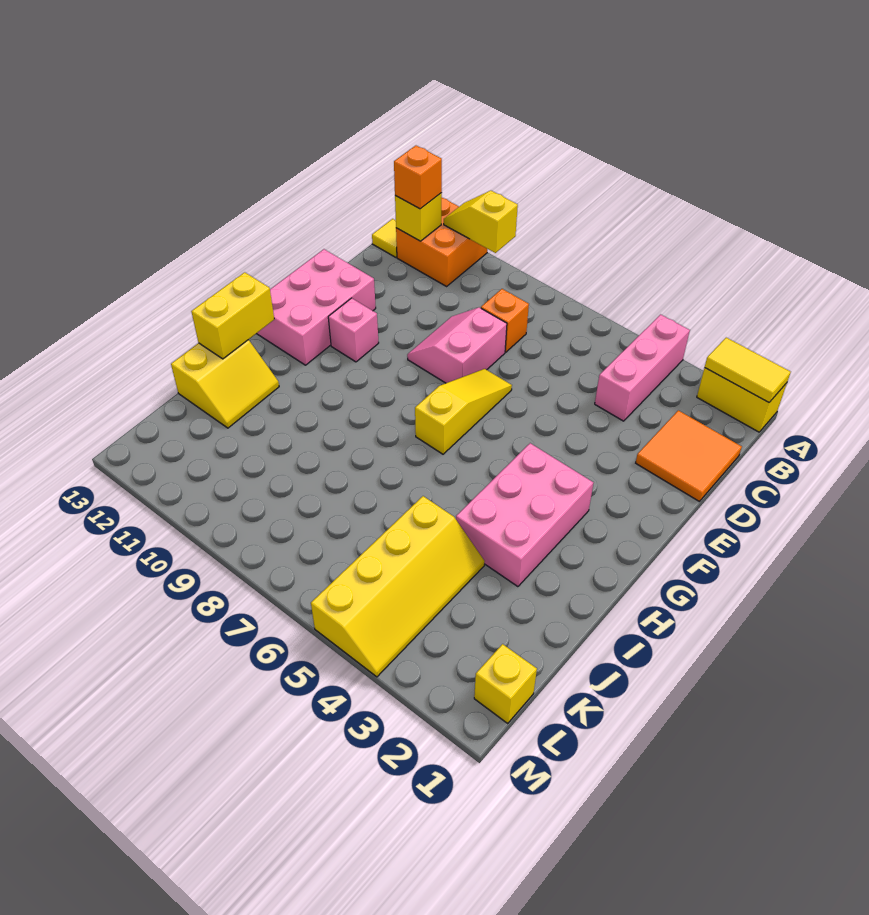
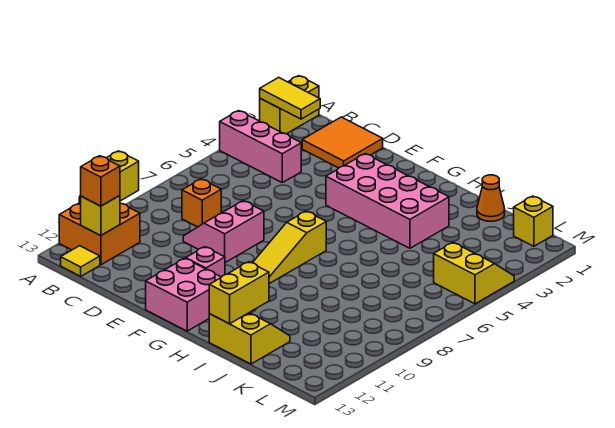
yellow 1x2 tile [705,338,791,402] -> yellow 1x2 tile turned to [260,77,320,119]
pink 2x2 slope [407,308,507,383] -> pink 2x2 slope turned to [183,201,264,263]
yellow 1x3 slope [415,369,512,454] -> yellow 1x3 slope turned to [253,211,326,284]
pink 2x3 brick [256,249,376,365] -> pink 2x2 brick [146,258,221,331]
pink 2x3 brick [456,443,594,587] -> pink 2x4 brick [326,154,449,248]
yellow 1x2 brick [191,272,274,359] -> yellow 1x2 brick turned to [209,262,269,324]
none -> orange 1x1 cone [477,175,505,221]
yellow 2x4 slope [311,496,485,677] -> yellow 2x2 slope [434,242,514,304]

